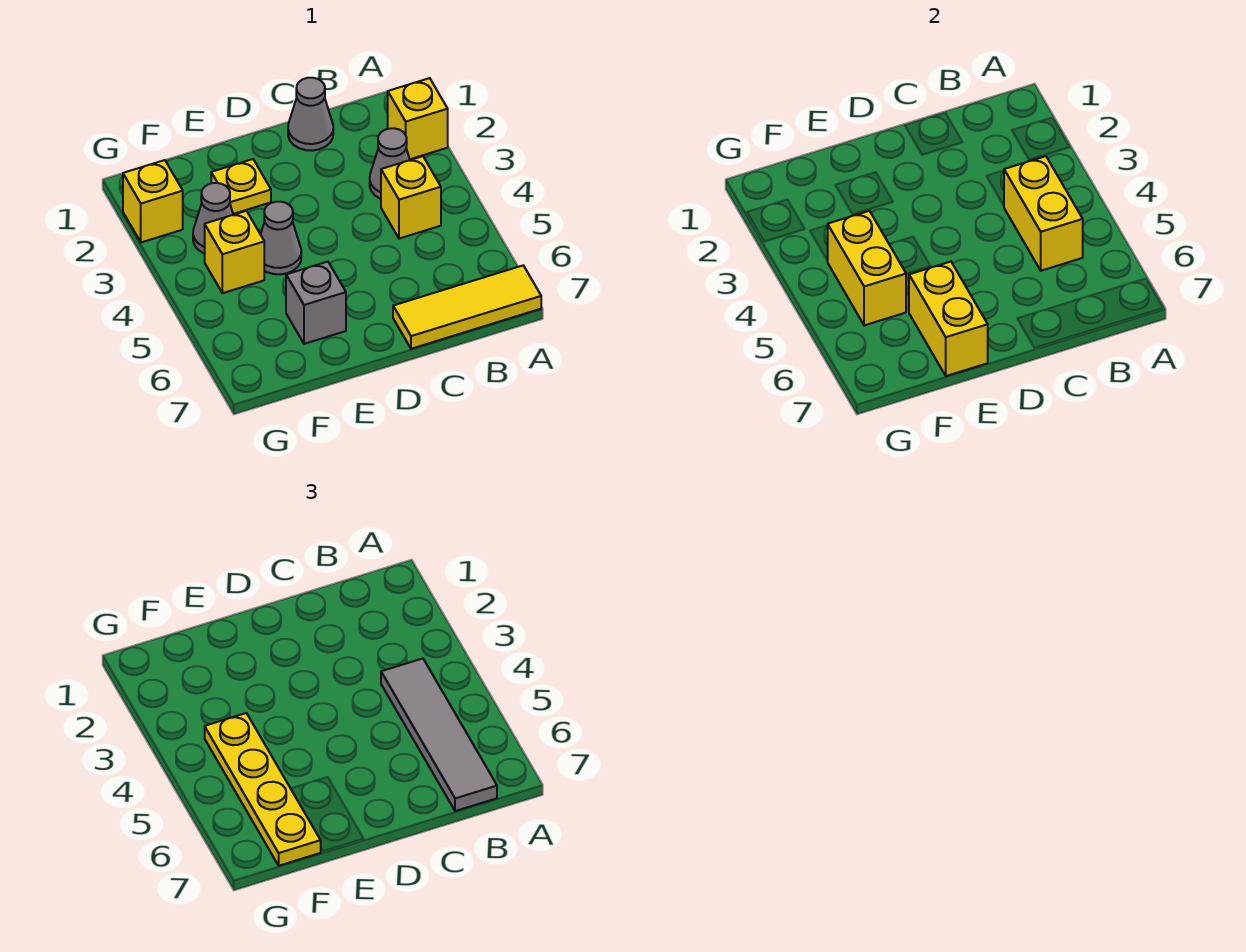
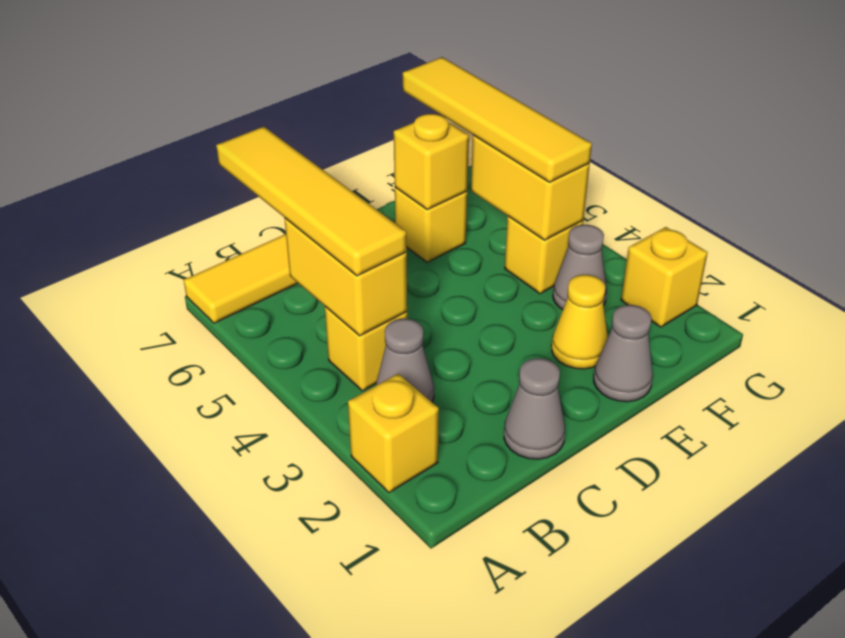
grey 1x4 tile [381,659,497,811] -> yellow 1x4 tile [216,127,407,276]
yellow 1x1 plate [211,159,271,214] -> yellow 1x1 cone [552,275,608,369]
grey 1x1 cone [260,202,301,274] -> grey 1x1 cone moved to [594,305,653,402]
grey 1x1 brick [286,262,346,344] -> yellow 1x1 brick [395,187,467,262]
yellow 1x2 brick [909,262,988,376] -> yellow 1x1 brick [394,114,469,209]
yellow 1x4 plate [205,713,321,866] -> yellow 1x4 tile [403,57,592,182]

